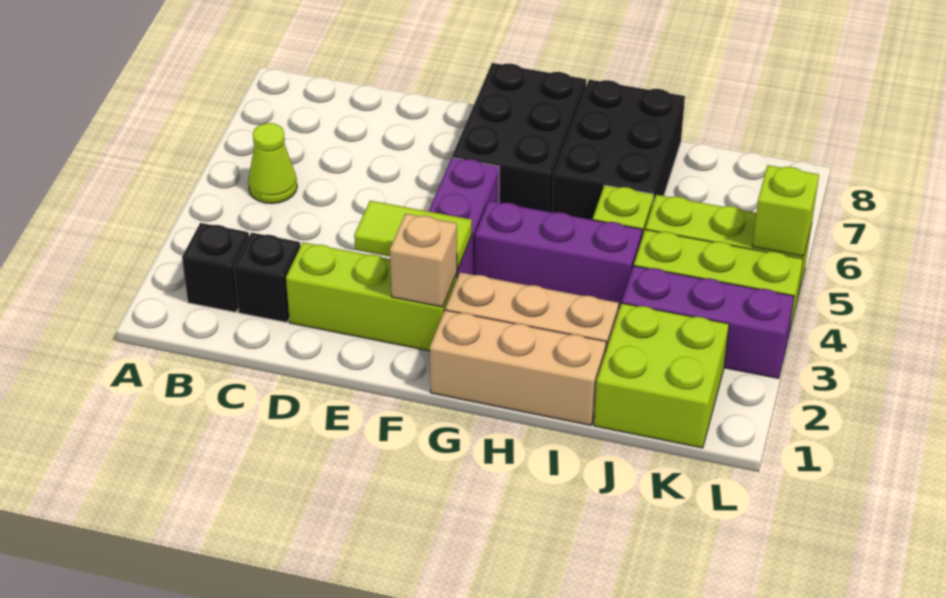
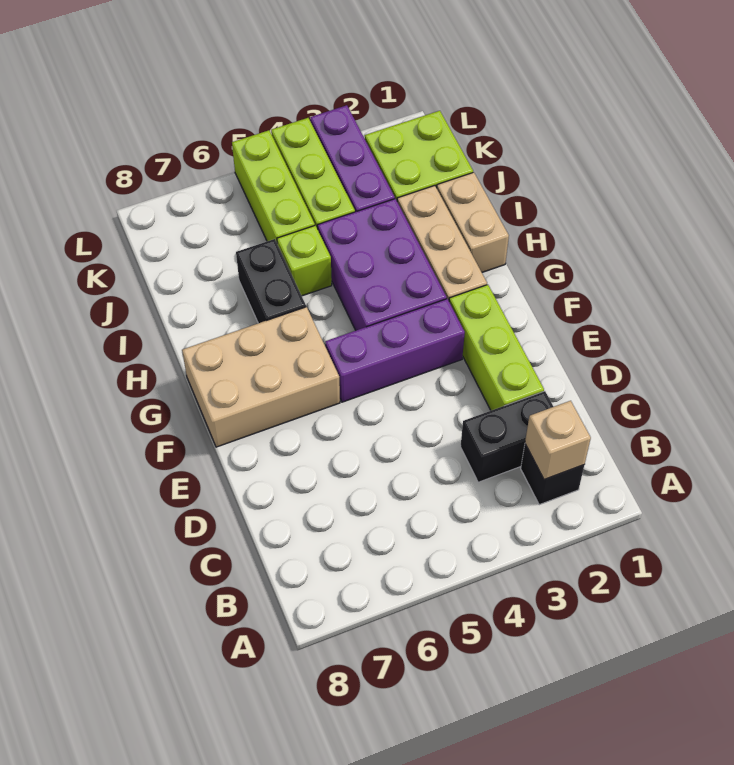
lime 1x1 cone [248,123,297,204] -> none
black 1x1 brick [234,233,300,323] -> black 1x2 brick [461,391,553,482]
lime 1x2 tile [354,201,472,269] -> none
tan 1x1 brick [390,214,457,307] -> tan 1x1 brick moved to [525,401,591,480]
black 2x3 brick [452,63,586,212] -> tan 2x3 brick [182,307,340,447]
tan 1x3 brick [430,310,606,425] -> tan 1x2 brick [437,172,509,272]
purple 1x3 brick [475,201,642,308] -> purple 2x3 brick [317,199,447,330]
black 2x3 brick [552,80,685,220] -> black 1x2 brick [236,239,306,323]
lime 1x1 brick [752,165,819,256] -> none

